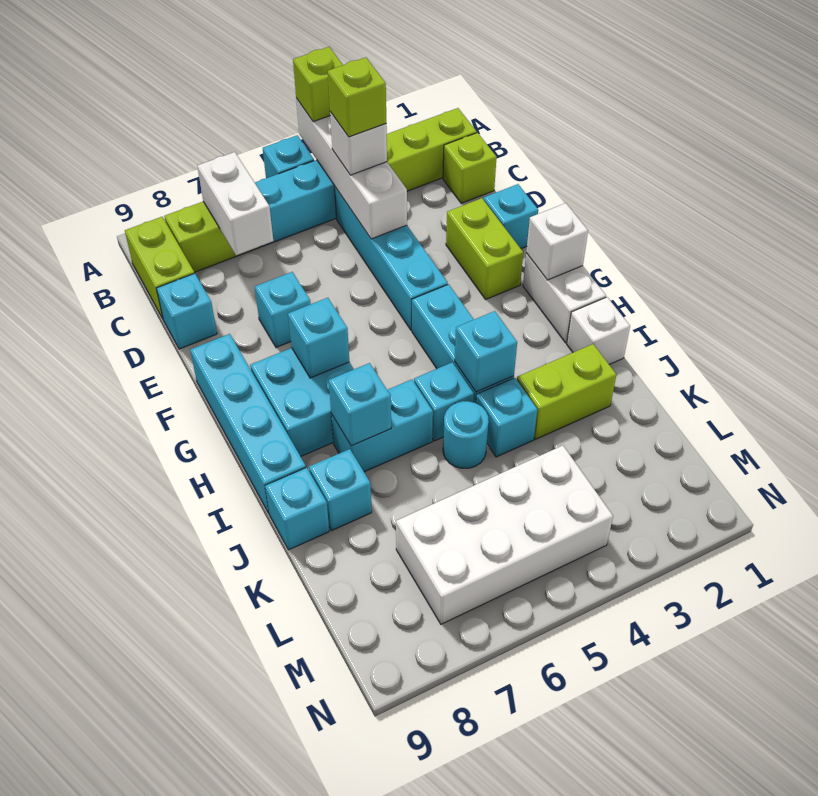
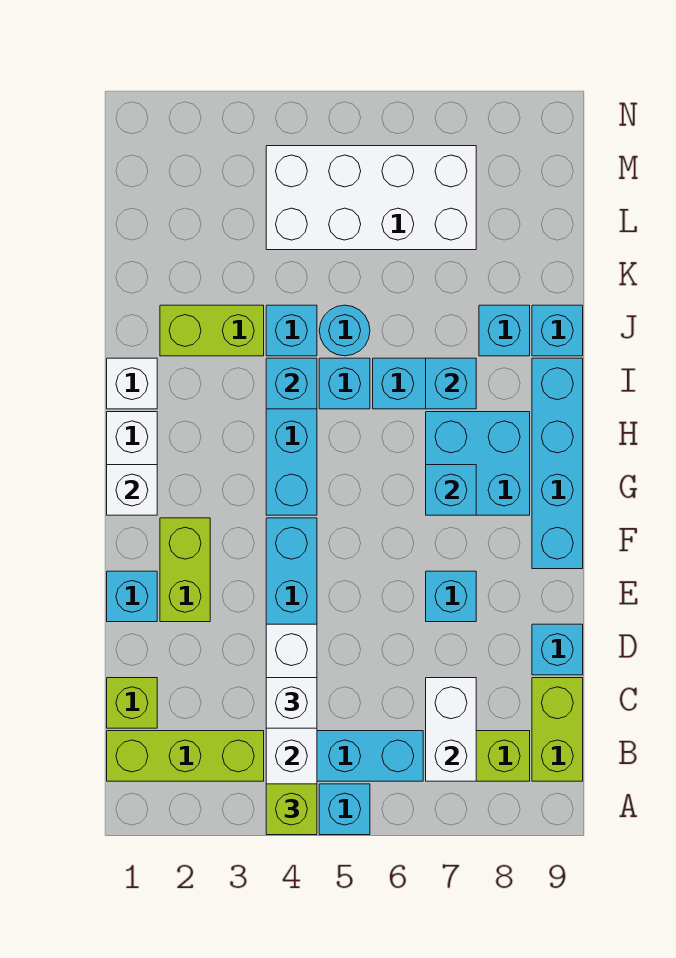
lime 1x1 brick [328,57,386,137] -> none

